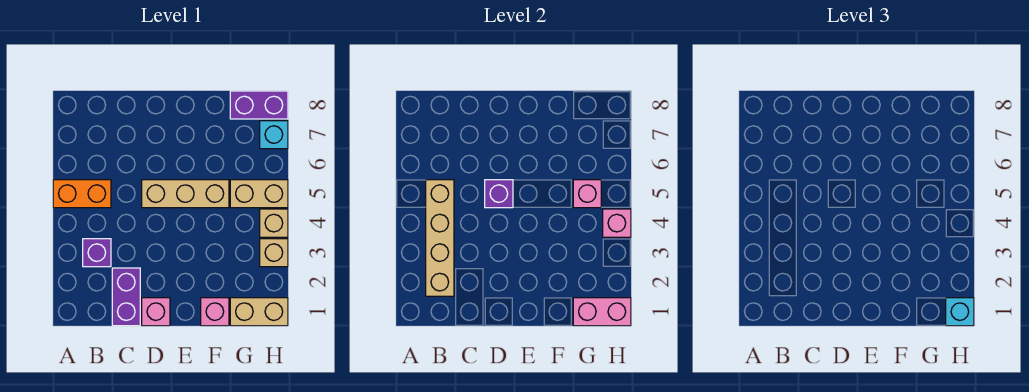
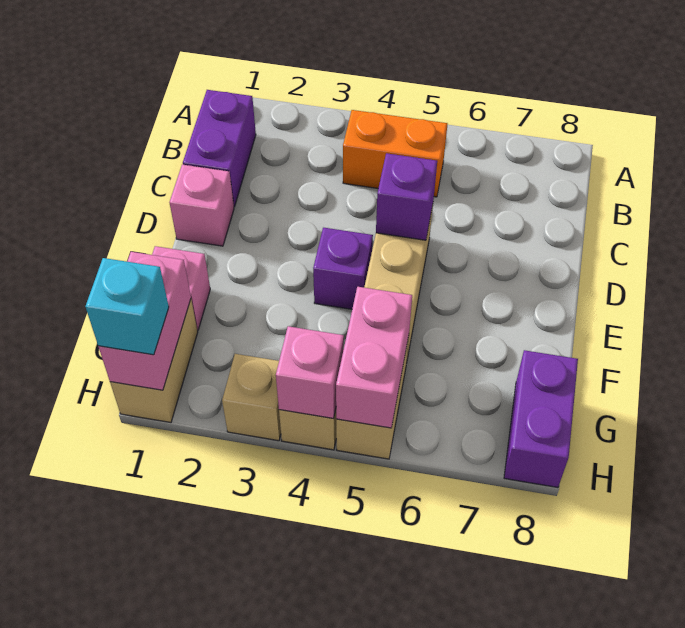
orange 1x2 brick [53,180,111,208] -> orange 1x2 brick turned to [343,110,447,197]
tan 1x4 brick [426,180,454,296] -> none
purple 1x1 brick [83,239,111,267] -> purple 1x1 brick moved to [313,228,373,309]
purple 1x2 brick [112,268,140,326] -> purple 1x2 brick turned to [183,90,256,207]
pink 1x1 brick [573,180,601,208] -> pink 1x2 brick [336,287,412,428]
cyan 1x1 brick [260,121,288,149] -> none

